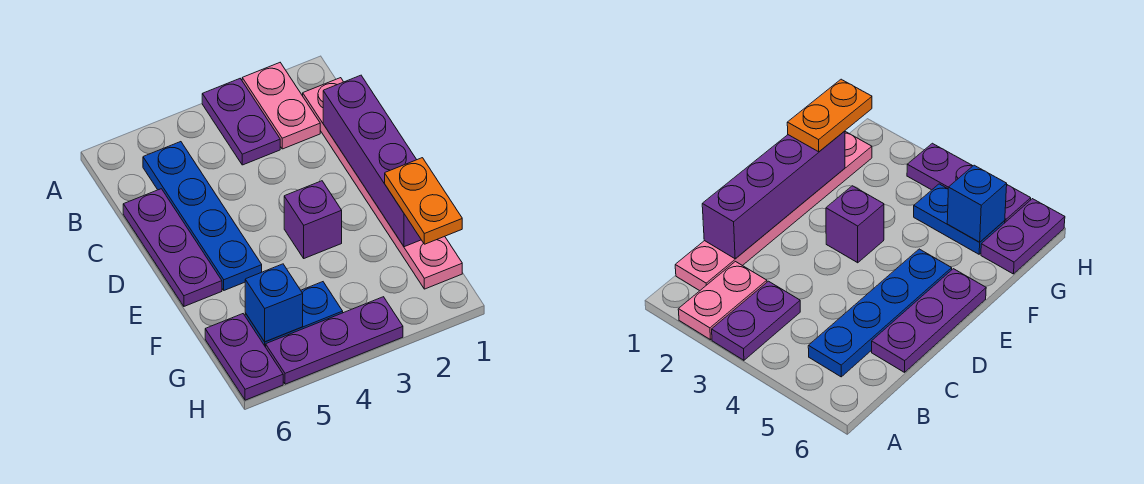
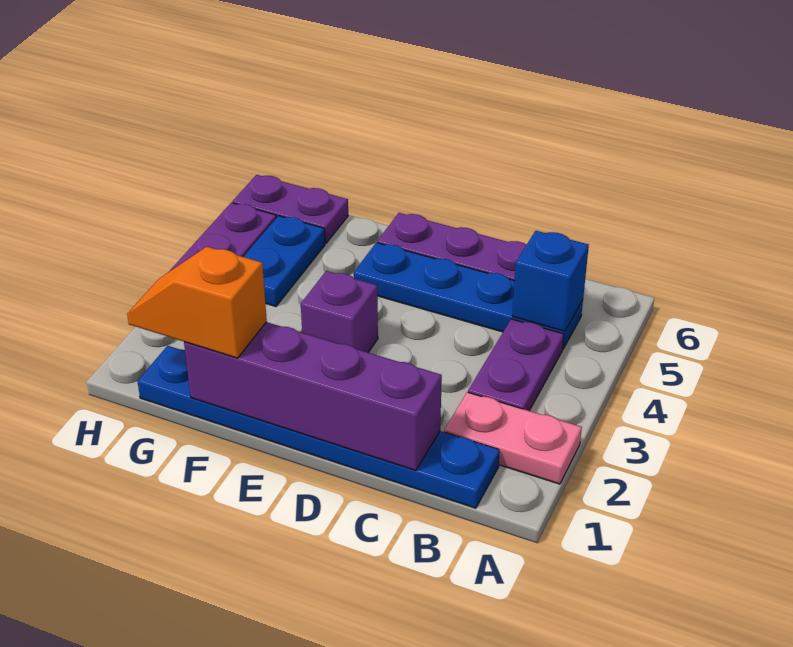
purple 1x2 plate [202,79,280,165] -> purple 1x2 plate turned to [468,319,564,411]
pink 1x6 plate [303,78,462,289] -> blue 1x6 plate [138,346,500,508]
orange 1x2 plate [385,158,462,244] -> orange 1x2 slope [127,247,267,358]
blue 1x1 brick [245,264,303,342] -> blue 1x1 brick moved to [512,231,589,331]

